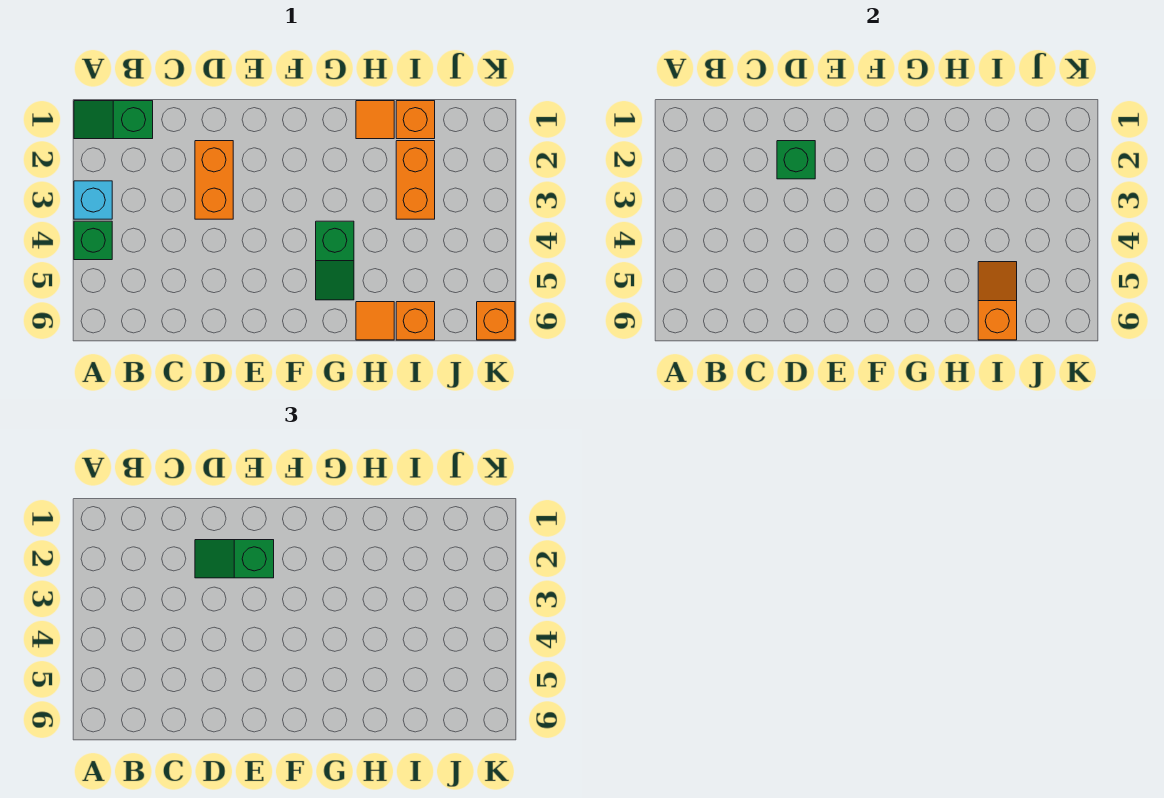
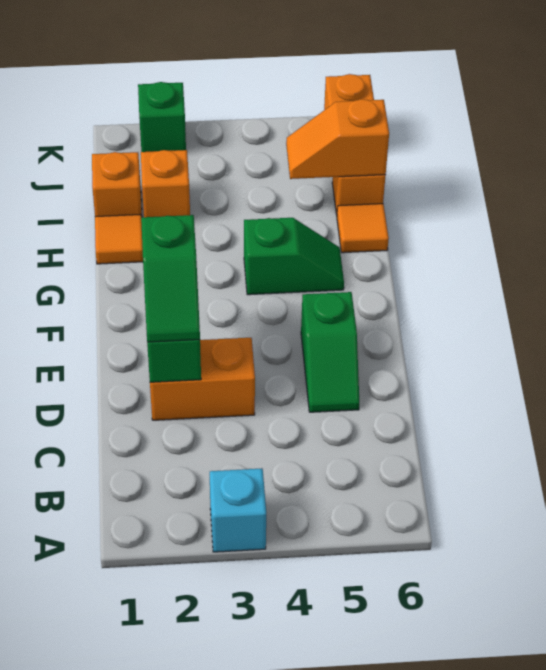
green 1x2 slope [74,101,153,139] -> green 1x2 slope moved to [301,292,359,412]
green 1x1 brick [74,221,112,260] -> green 1x1 brick moved to [138,82,186,152]
orange 1x2 brick [396,141,435,219] -> orange 1x1 brick [141,150,190,217]

